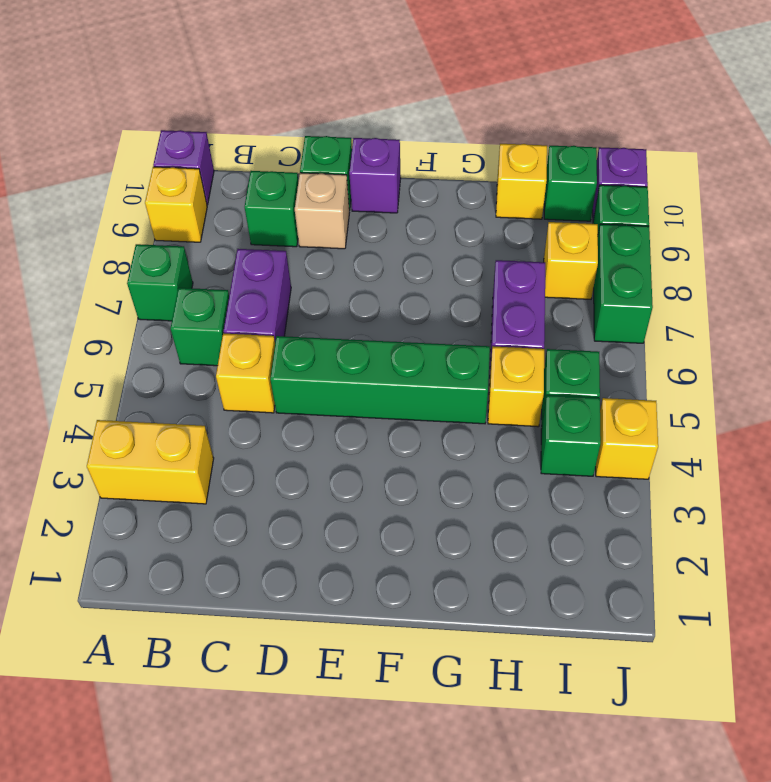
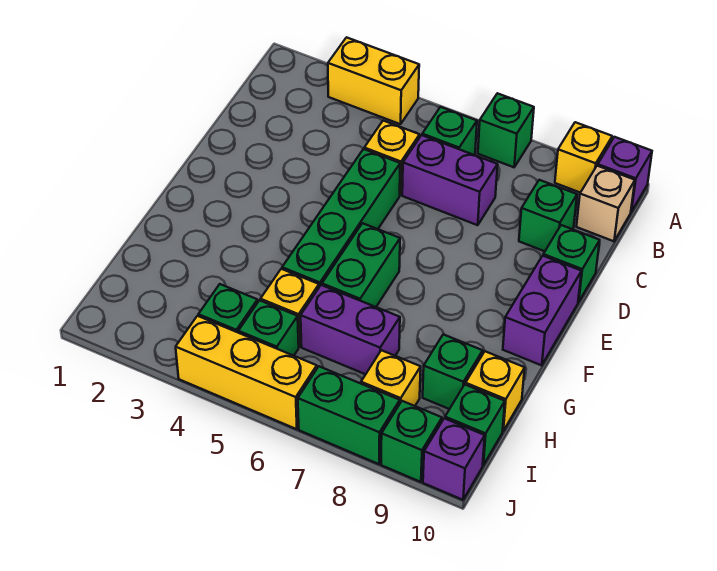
yellow 1x2 brick [87,420,214,504] -> yellow 1x2 brick turned to [328,37,419,124]
tan 1x1 brick [295,173,349,249] -> tan 1x1 brick moved to [576,166,635,241]
purple 1x1 brick [349,138,401,213] -> purple 1x2 brick [503,256,582,365]
none -> green 1x2 brick [322,223,400,307]
none -> green 1x1 brick [423,334,483,409]
yellow 1x1 brick [596,398,658,479] -> yellow 1x3 brick [176,316,317,429]

